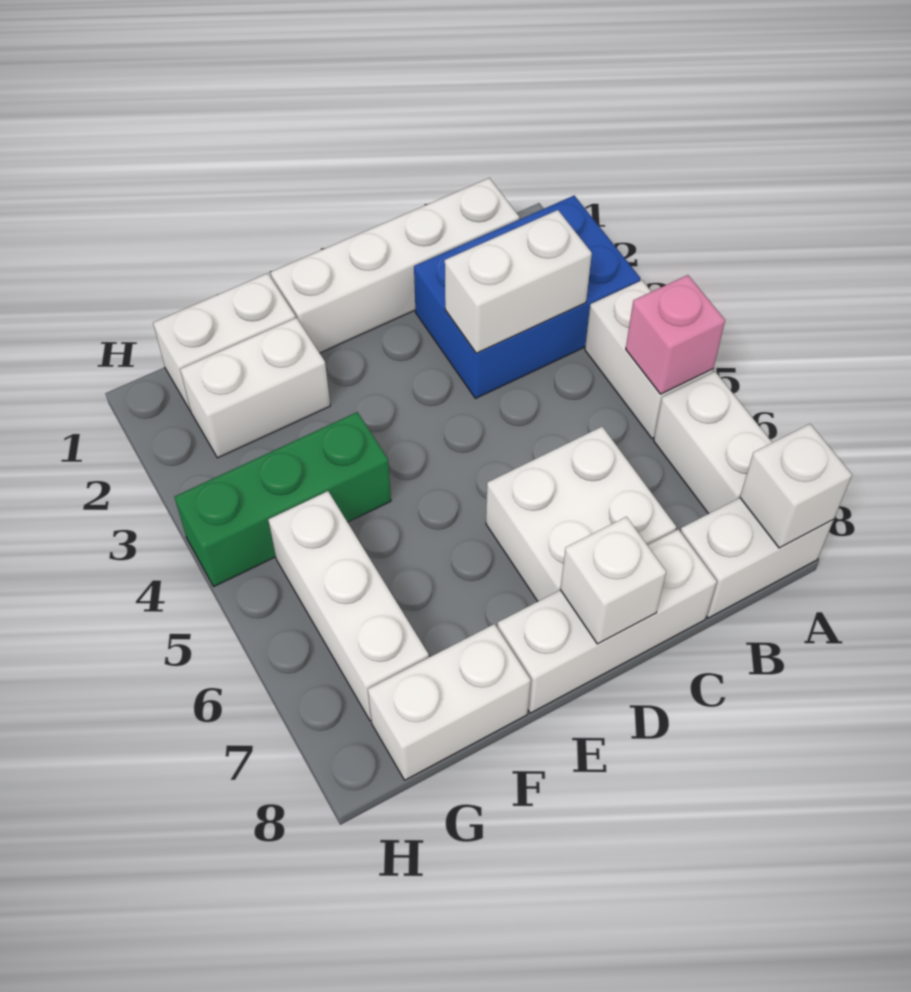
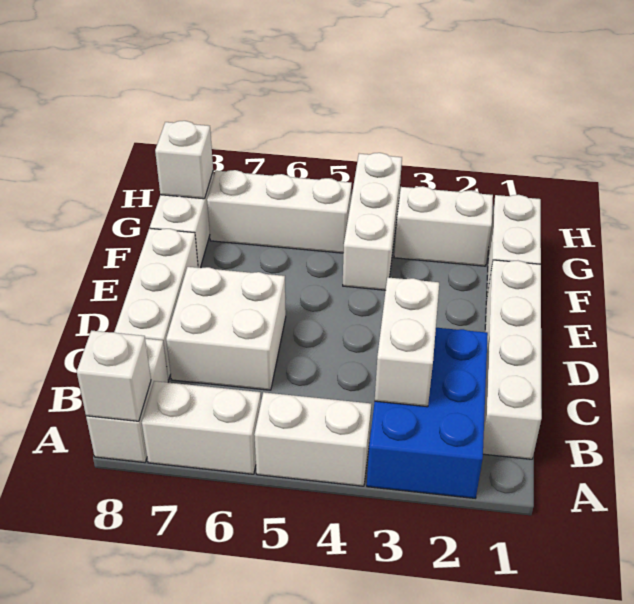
pink 1x1 brick [626,275,725,394] -> none
white 1x1 brick [560,517,666,644] -> white 1x1 brick moved to [155,121,213,199]
white 1x2 brick [180,318,330,458] -> white 1x2 brick turned to [394,186,493,266]
green 1x3 brick [175,412,391,586] -> white 1x3 brick [343,153,402,290]

